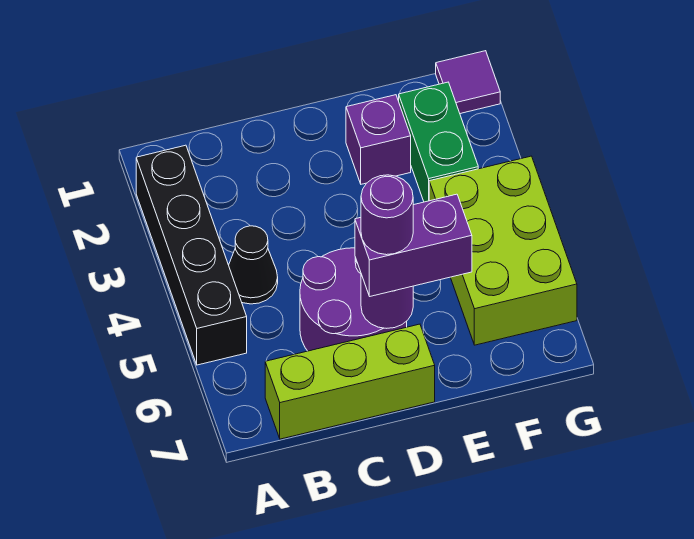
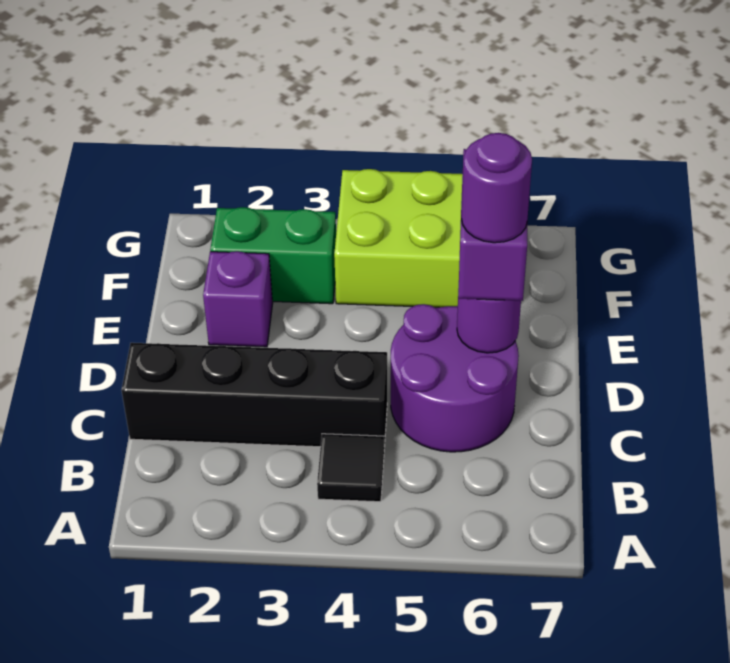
black 1x4 brick [136,145,247,365] -> black 1x4 brick moved to [122,343,387,447]
black 1x1 cone [229,226,278,304] -> black 1x1 tile [317,434,384,502]
lime 1x3 brick [265,324,435,439] -> none
purple 1x1 tile [436,51,500,114] -> none

